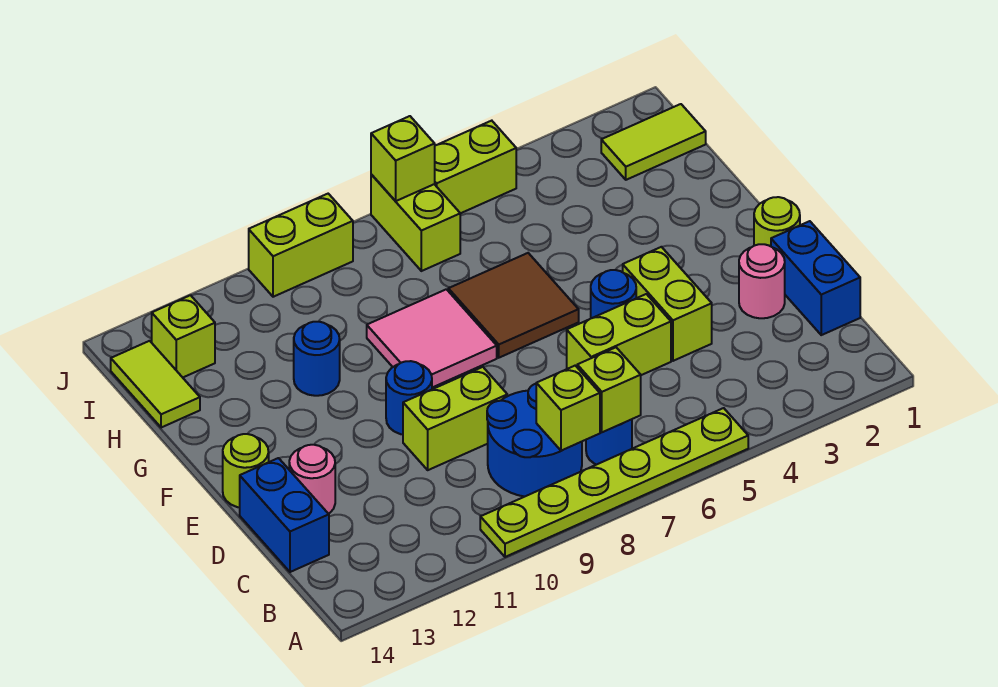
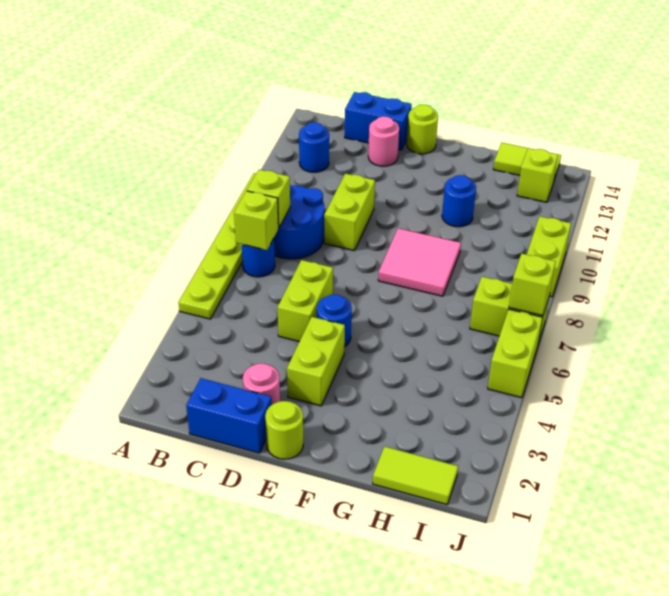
lime 1x2 brick [623,247,712,361] -> lime 1x2 brick turned to [287,317,345,406]
blue 1x1 round brick [386,361,432,435] -> blue 1x1 round brick moved to [299,122,329,172]
brown 2x2 tile [448,253,579,358] -> none
lime 1x2 tile [601,104,706,180] -> lime 1x2 tile turned to [373,446,458,504]

